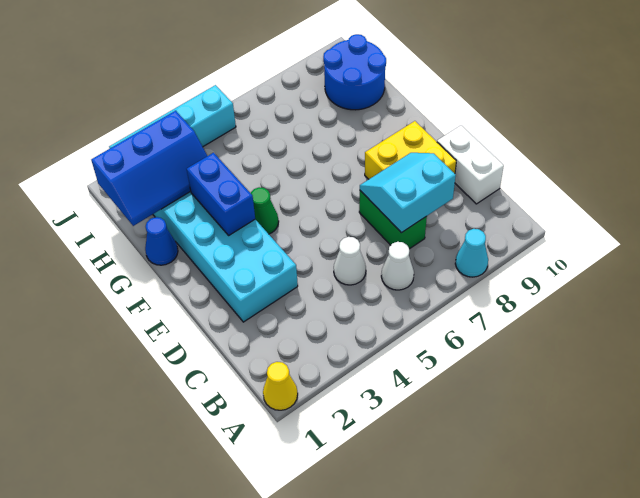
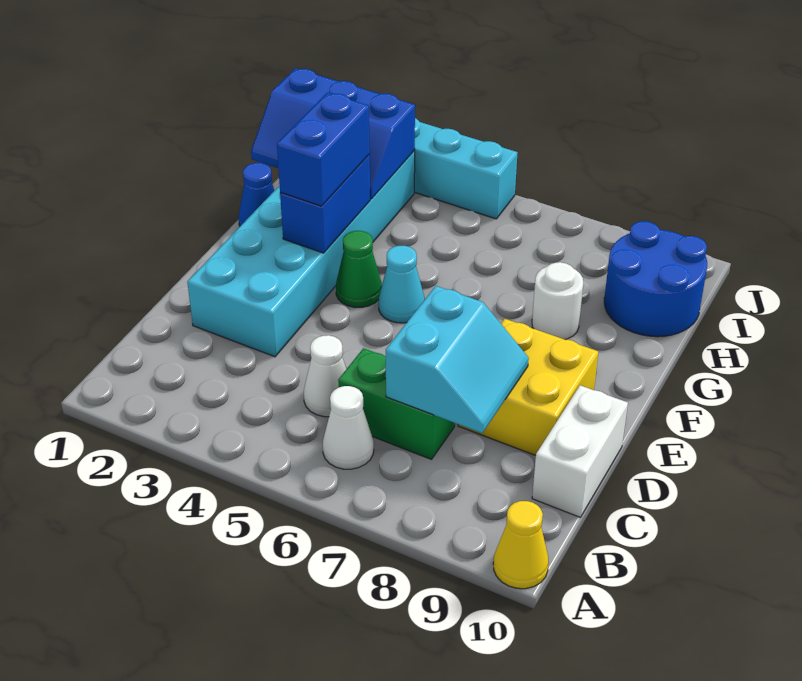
yellow 1x1 cone [263,362,298,410] -> yellow 1x1 cone moved to [493,501,549,589]
cyan 1x1 cone [455,229,488,277] -> cyan 1x1 cone moved to [378,246,425,323]
green 1x2 brick [359,191,427,249] -> green 1x2 brick turned to [338,348,455,459]
cyan 2x2 slope [360,153,456,233] -> cyan 2x2 slope turned to [386,286,529,433]
none -> blue 1x2 brick [277,93,370,206]
none -> white 1x1 round brick [532,262,583,340]

